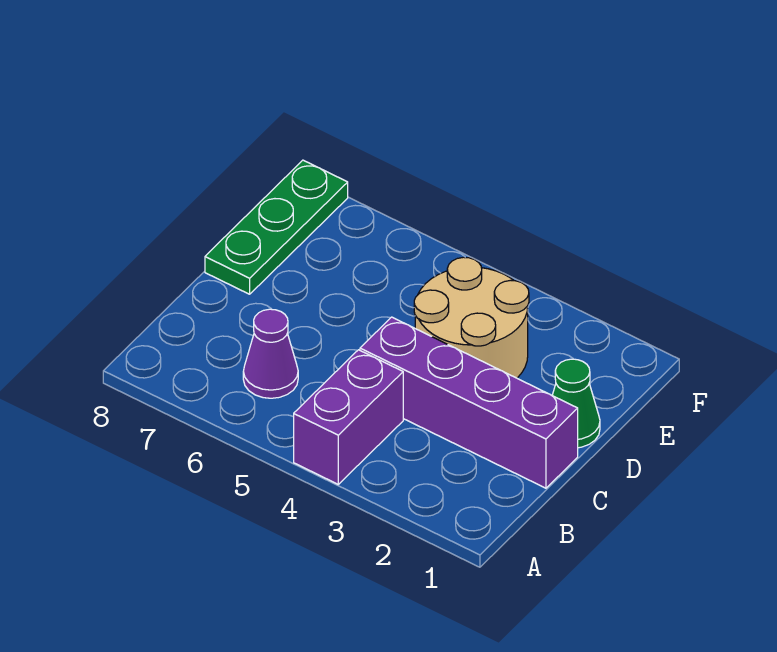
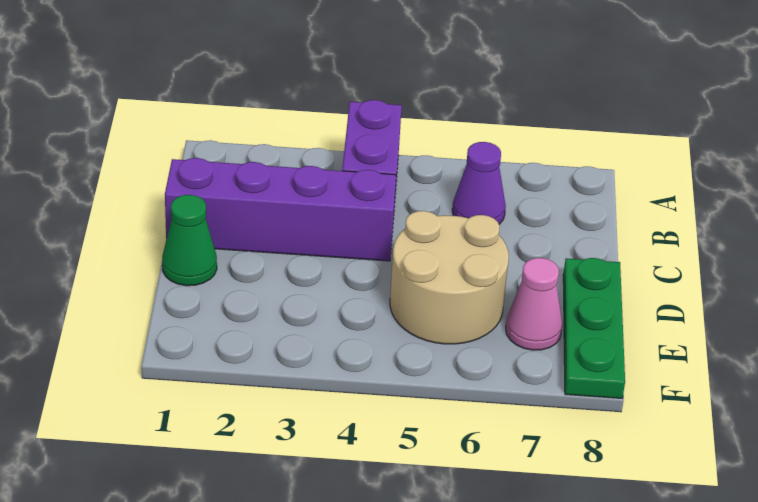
tan 2x2 round brick [414,257,529,378] -> tan 2x2 round brick moved to [390,211,509,344]
none -> pink 1x1 cone [506,258,562,350]

